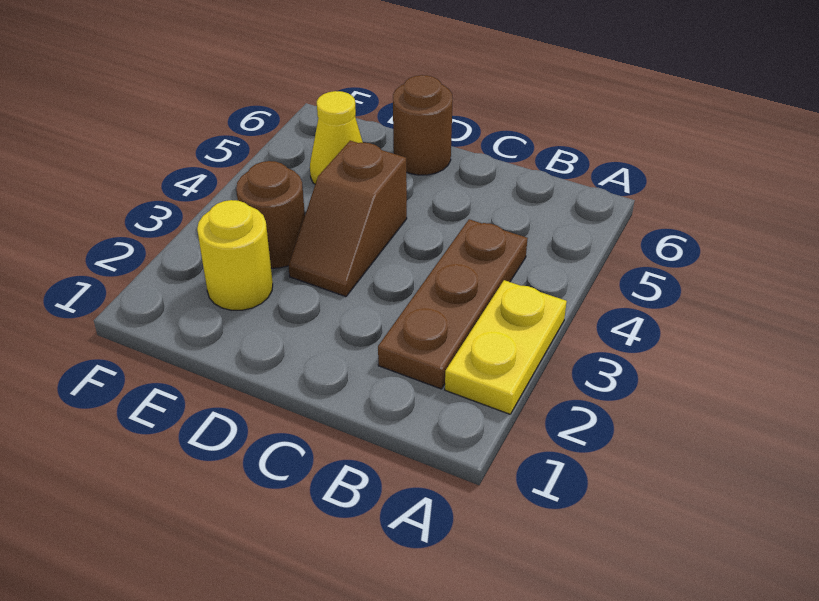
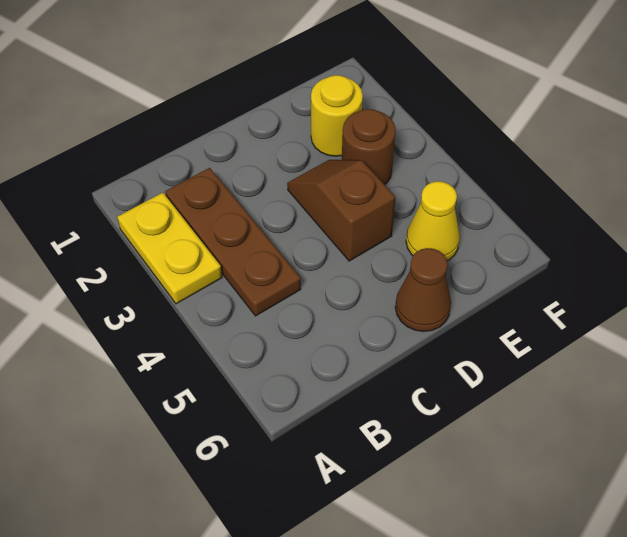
brown 1x1 round brick [393,75,453,175] -> brown 1x1 cone [395,248,451,332]

